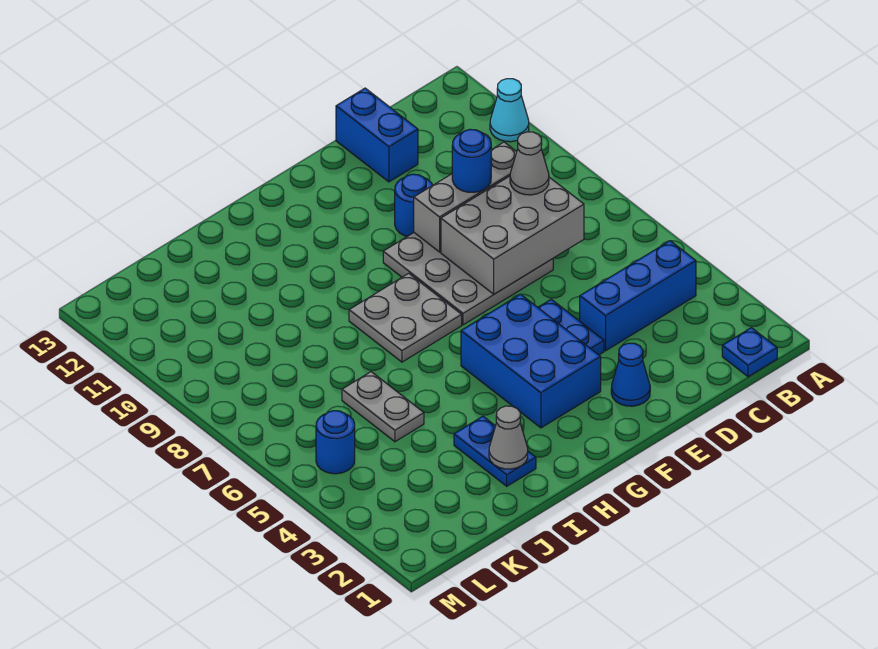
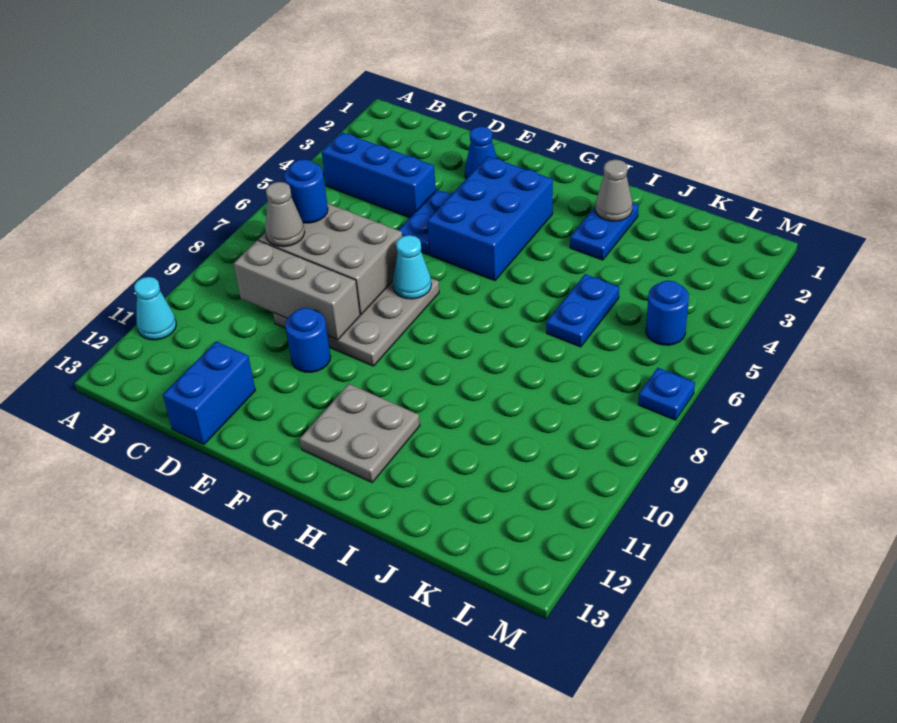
blue 1x1 plate [722,328,777,377] -> blue 1x1 plate moved to [638,368,695,420]
blue 1x1 round brick [452,129,491,192] -> blue 1x1 round brick moved to [284,159,328,223]
none -> cyan 1x1 cone [393,235,431,299]
grey 2x2 plate [349,273,462,362] -> grey 2x2 plate moved to [300,384,420,482]
grey 1x2 plate [342,372,424,442] -> blue 1x2 plate [546,274,619,347]

